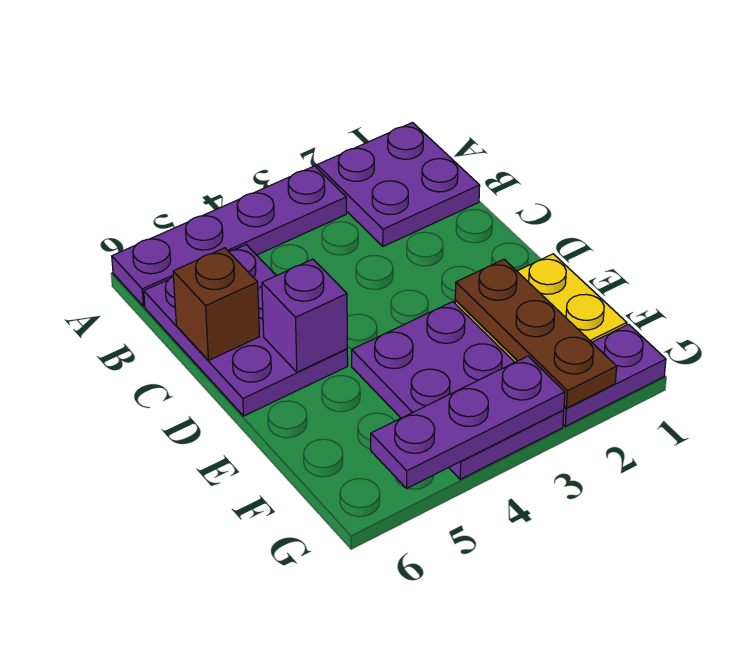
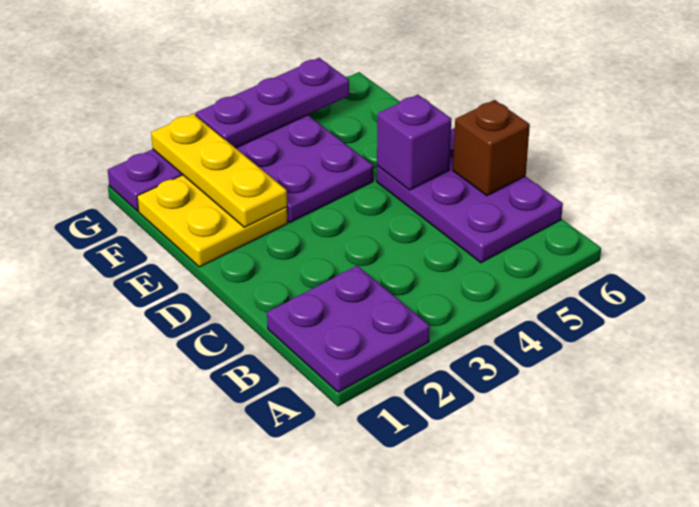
purple 1x4 plate [112,166,346,306] -> none
brown 1x3 plate [455,259,617,408] -> yellow 1x3 plate [151,114,287,227]

